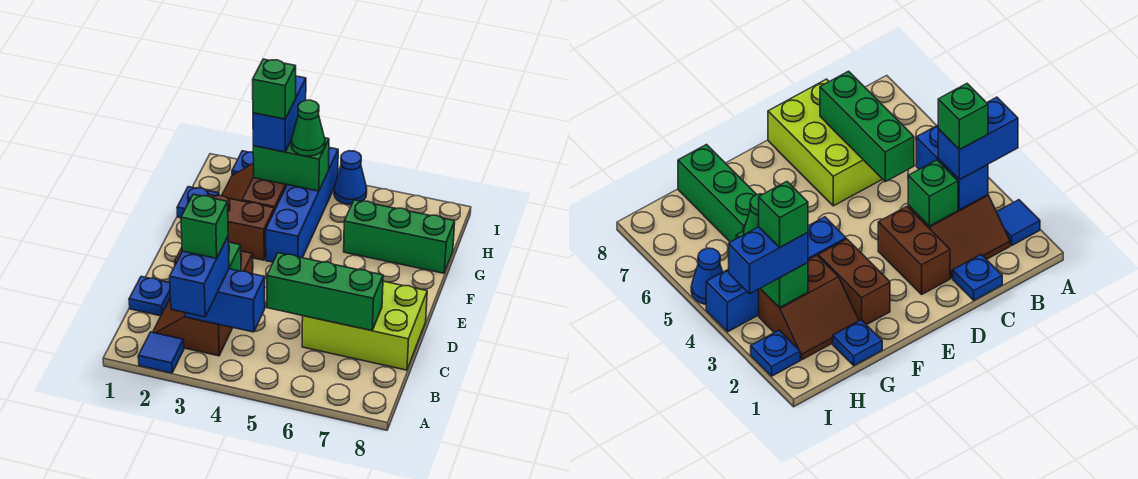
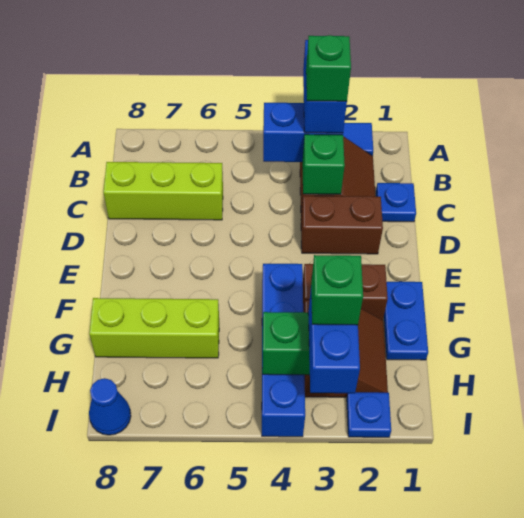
green 1x3 brick [267,253,383,331] -> none
lime 2x3 brick [302,281,427,370] -> lime 1x3 brick [104,162,223,220]
blue 1x1 plate [177,187,219,218] -> blue 1x2 plate [384,282,428,360]
green 1x3 brick [344,200,455,273] -> lime 1x3 brick [89,298,219,358]
green 1x1 cone [291,100,325,156] -> none
blue 1x1 cone [334,151,367,205] -> blue 1x1 cone moved to [89,378,131,435]

